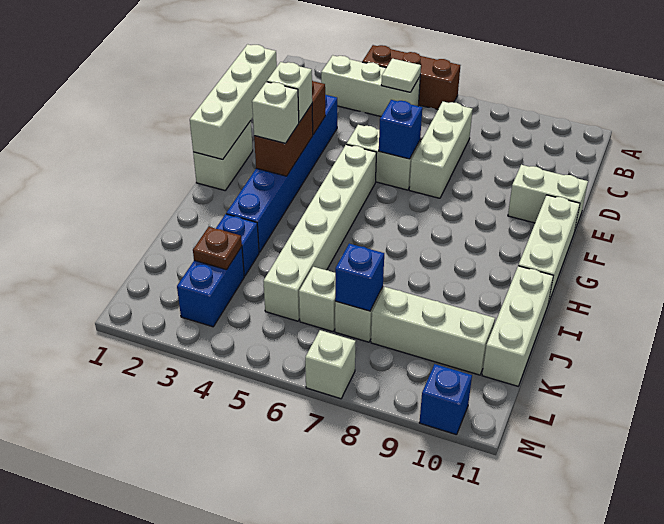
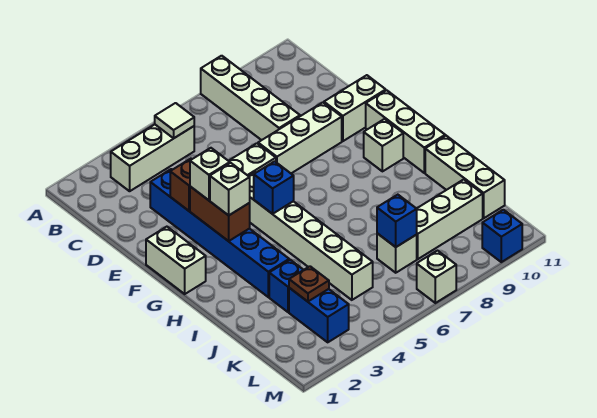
brown 1x3 brick [362,45,460,110] -> none
white 1x3 brick [409,102,473,198] -> white 1x3 brick turned to [258,102,342,173]
white 1x4 brick [190,44,277,159] -> white 1x4 brick moved to [201,56,300,140]
blue 1x1 brick [379,100,422,159] -> blue 1x1 brick moved to [254,161,294,214]
white 1x1 brick [299,267,335,332] -> white 1x1 brick moved to [364,119,403,171]

